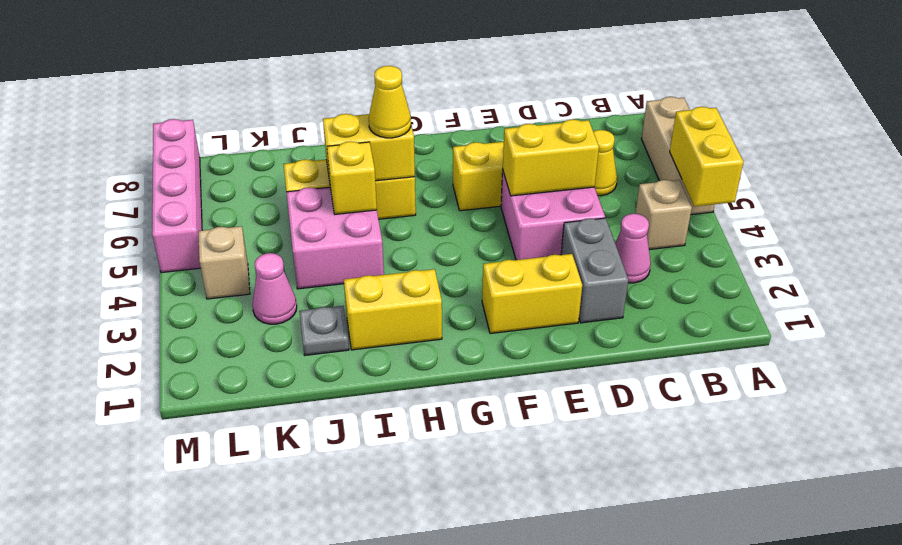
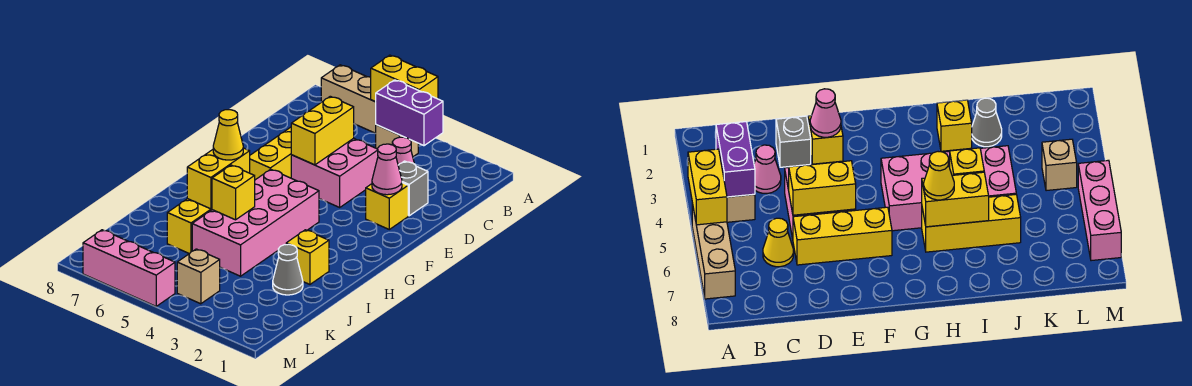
none -> purple 1x2 brick [376,80,443,146]
grey 1x2 brick [561,218,628,323] -> grey 1x1 brick [398,161,428,216]
yellow 1x2 brick [482,254,582,334] -> yellow 1x1 brick [366,183,408,229]
yellow 1x2 brick [344,269,442,350] -> yellow 1x1 brick [286,230,329,284]
pink 2x2 brick [287,187,384,289] -> pink 2x4 brick [192,169,319,276]
grey 1x1 plate [299,306,349,355] -> grey 1x1 cone [273,244,303,295]
pink 1x1 cone [252,253,297,324] -> pink 1x1 cone moved to [372,144,402,195]
pink 1x4 brick [152,119,202,273] -> pink 1x3 brick [83,230,175,306]

